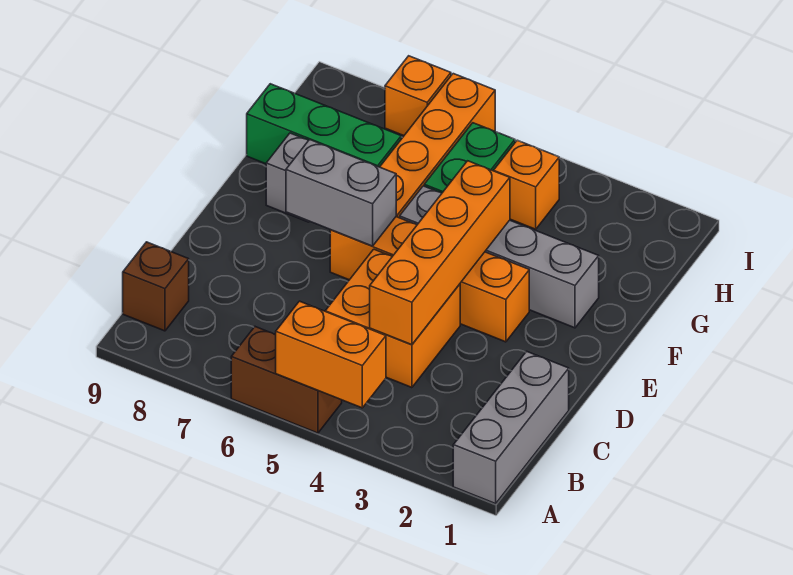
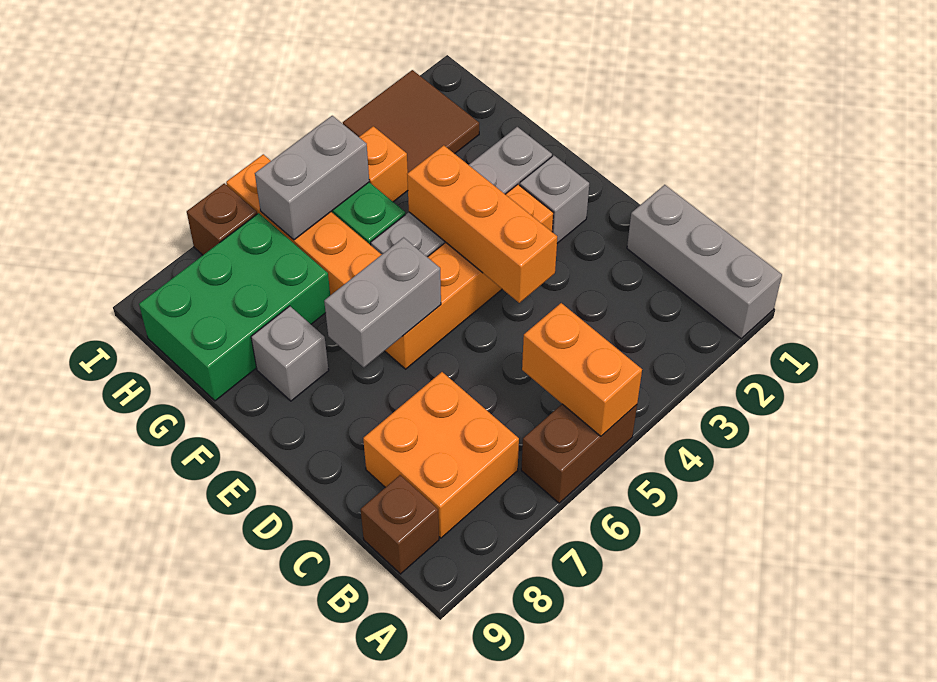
orange 1x2 brick [276,301,386,408] -> orange 1x2 brick turned to [522,303,642,436]
orange 2x2 brick [325,249,460,388] -> orange 2x2 brick moved to [363,372,519,538]
orange 1x4 brick [370,161,510,345] -> orange 1x3 brick [407,145,557,303]
none -> grey 1x1 brick [520,155,589,243]
green 1x3 brick [247,84,401,167] -> green 2x3 brick [139,213,330,401]
none -> brown 2x2 tile [343,70,479,173]
none -> grey 1x2 brick [255,116,369,240]
orange 1x1 brick [385,56,451,136] -> brown 1x1 brick [187,183,257,255]

